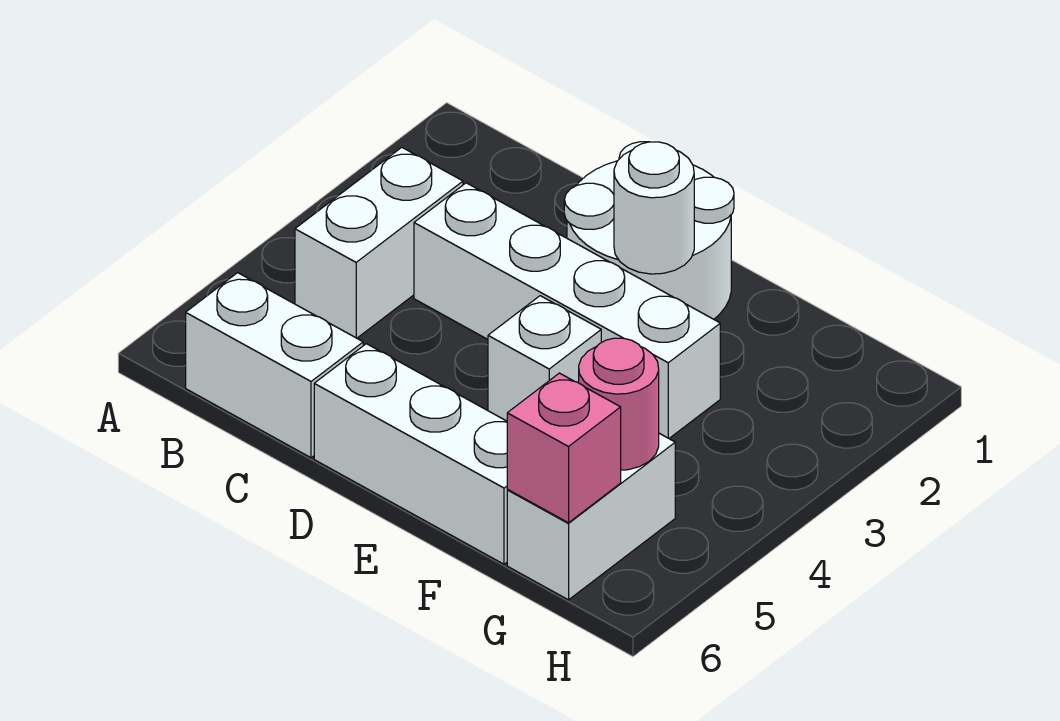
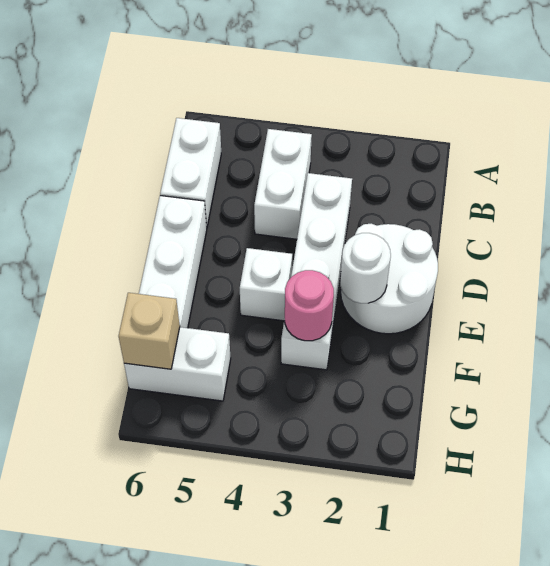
white 1x2 brick [295,147,463,338] -> white 1x2 brick turned to [254,129,312,239]
pink 1x1 round brick [579,338,659,470] -> pink 1x1 round brick moved to [285,270,334,341]
pink 1x1 brick [507,373,621,523] -> tan 1x1 brick [119,293,180,369]

